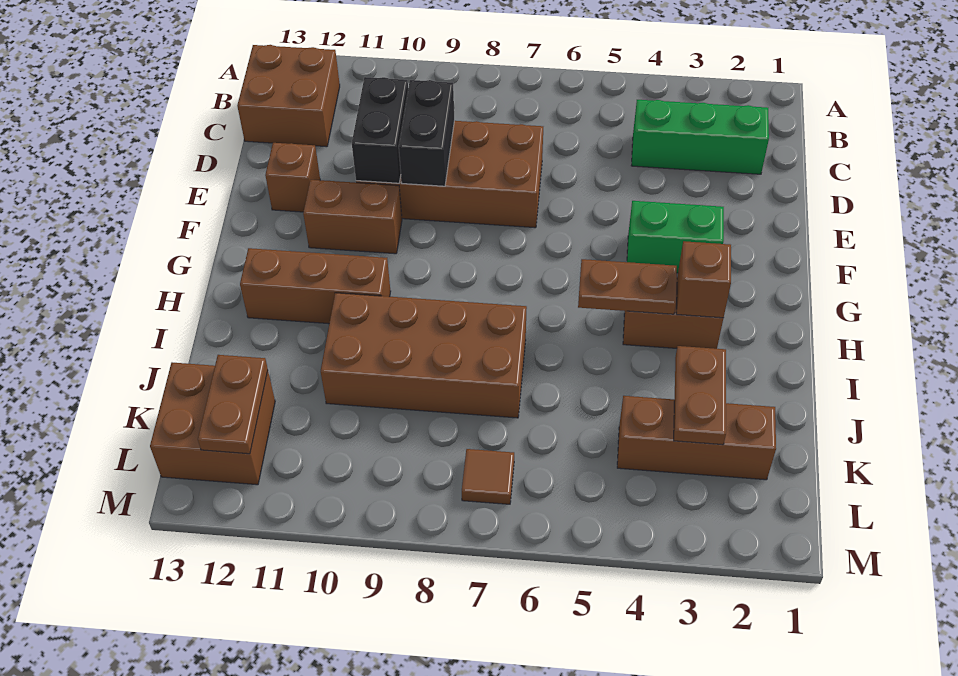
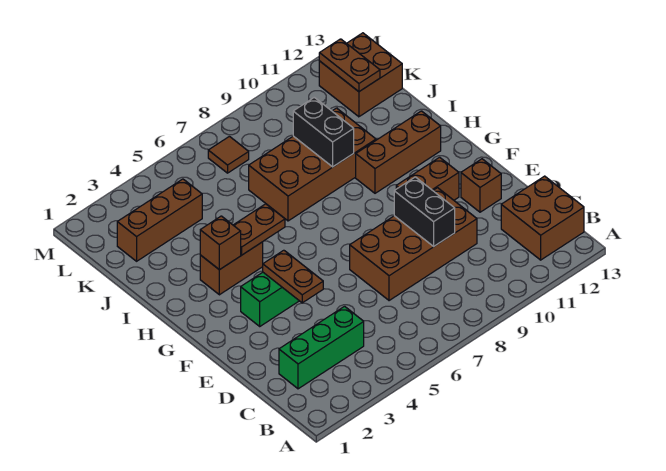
black 1x2 brick [352,77,408,183] -> black 1x2 brick moved to [293,97,354,167]
brown 1x2 plate [674,346,726,445] -> brown 1x2 plate moved to [263,250,323,303]

